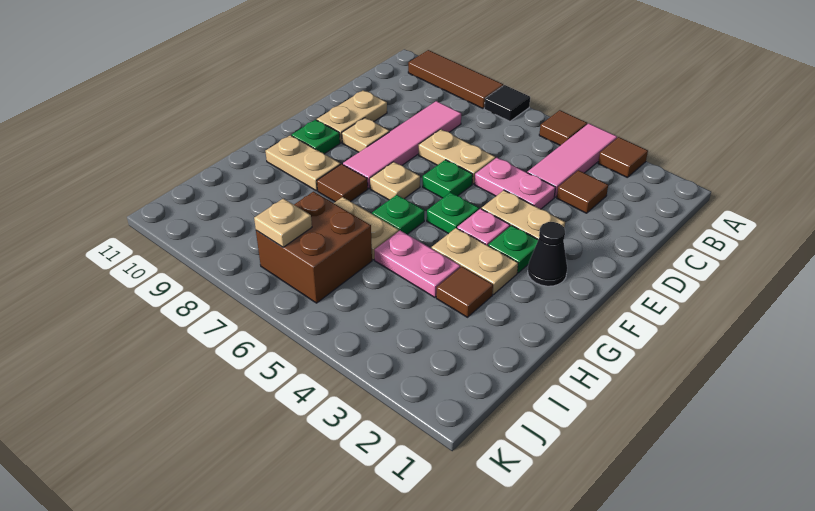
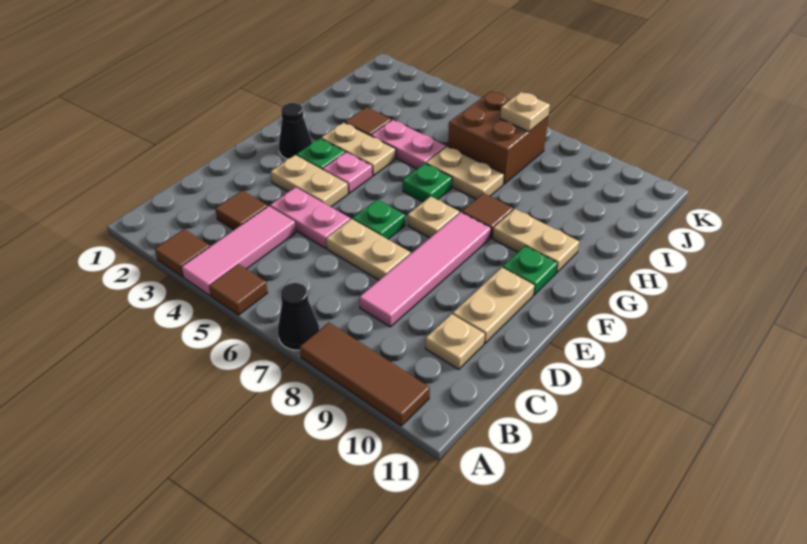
black 1x1 tile [484,85,530,121] -> black 1x1 cone [278,283,319,350]
tan 1x1 plate [342,118,389,152] -> tan 1x1 plate moved to [425,314,485,369]
green 1x1 plate [427,193,479,234] -> none

